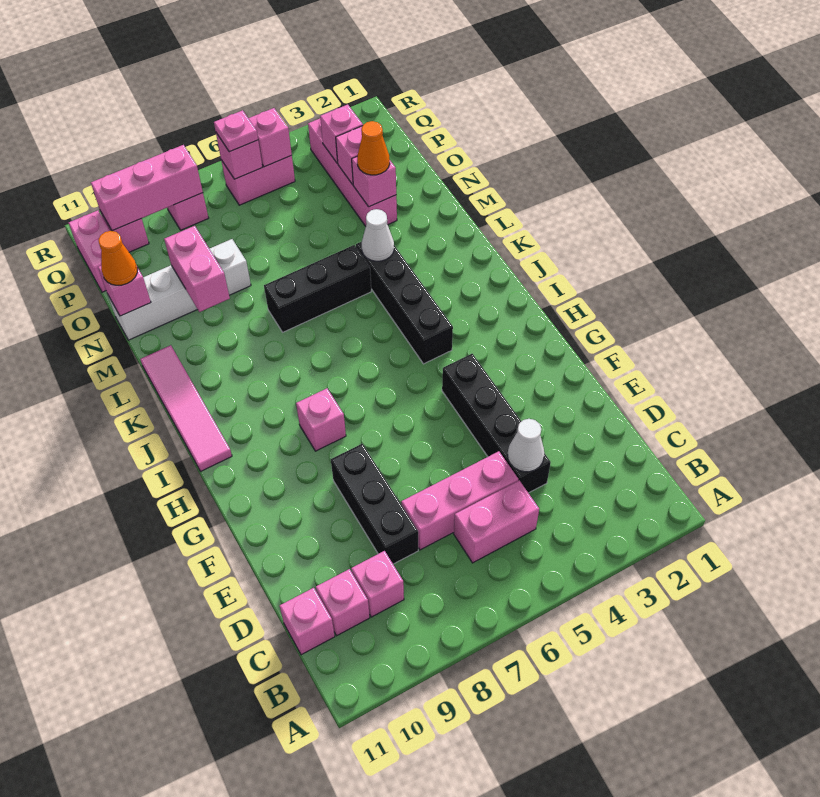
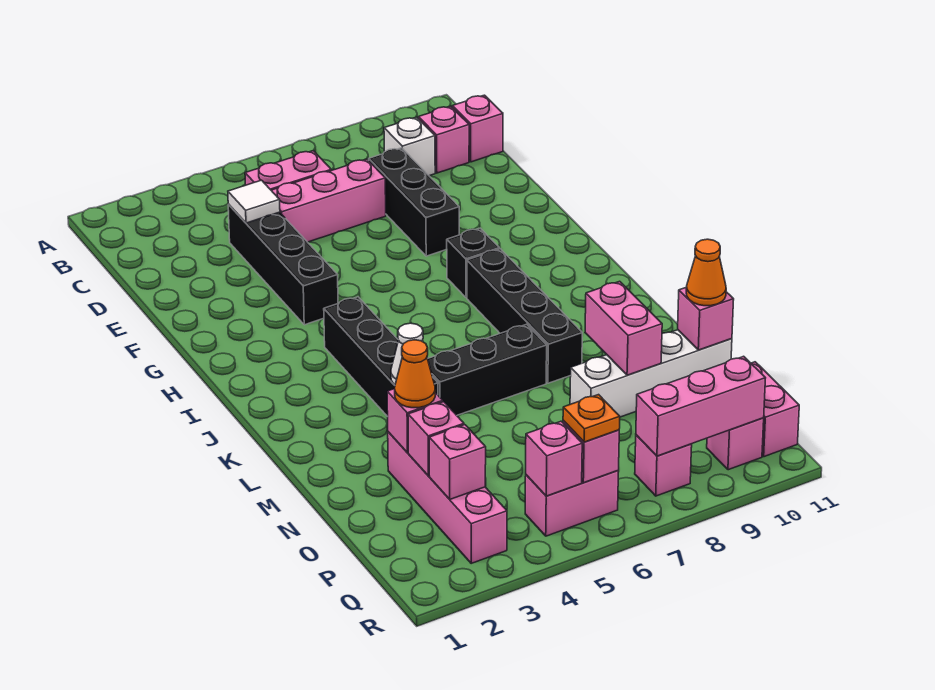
pink 1x1 brick [351,551,404,617] -> white 1x1 brick [384,117,435,176]
white 1x1 cone [508,419,544,472] -> white 1x1 tile [228,180,280,223]
pink 1x1 brick [296,388,346,451] -> black 1x1 brick [447,228,499,298]
none -> black 1x4 brick [467,249,582,383]
pink 1x4 tile [140,345,232,471] -> none
pink 1x1 plate [214,110,258,152] -> orange 1x1 plate [563,395,620,442]

